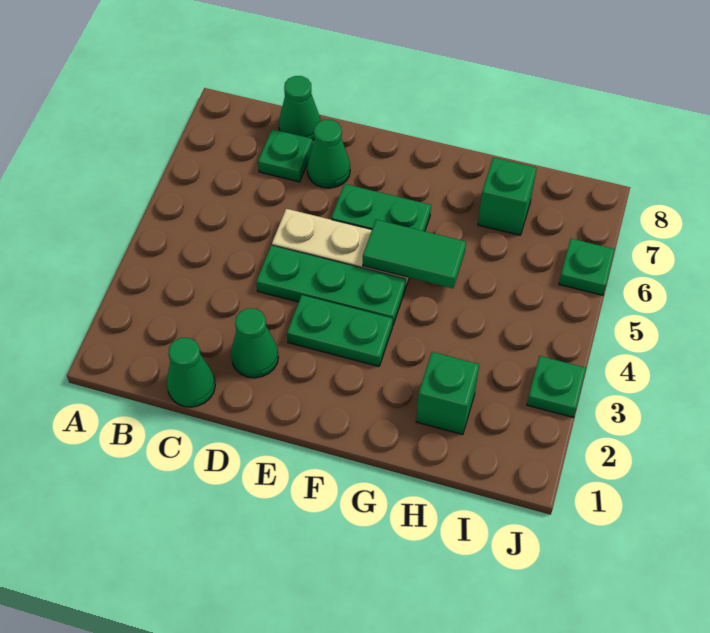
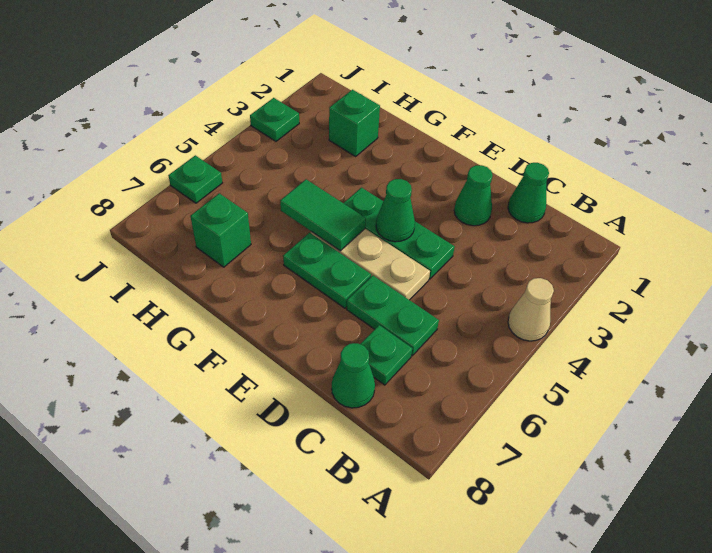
none -> tan 1x1 cone [508,278,554,341]
green 1x1 cone [307,120,350,188] -> green 1x1 cone moved to [376,179,415,242]
green 1x2 plate [287,295,393,366] -> green 1x2 plate moved to [347,276,439,356]

